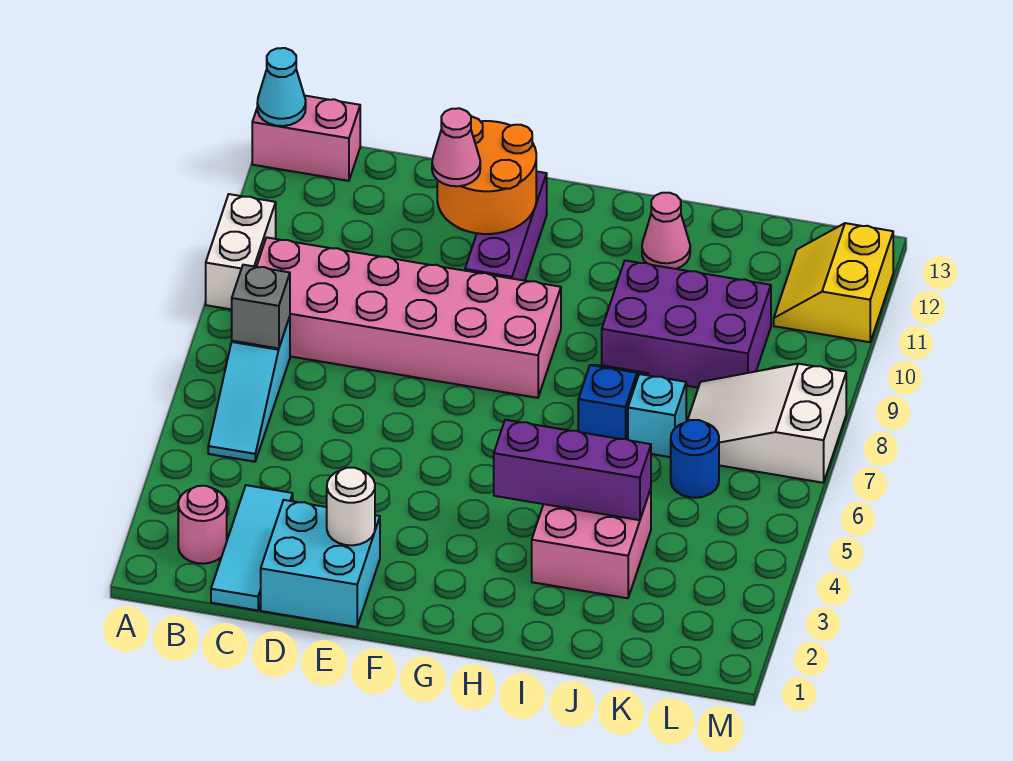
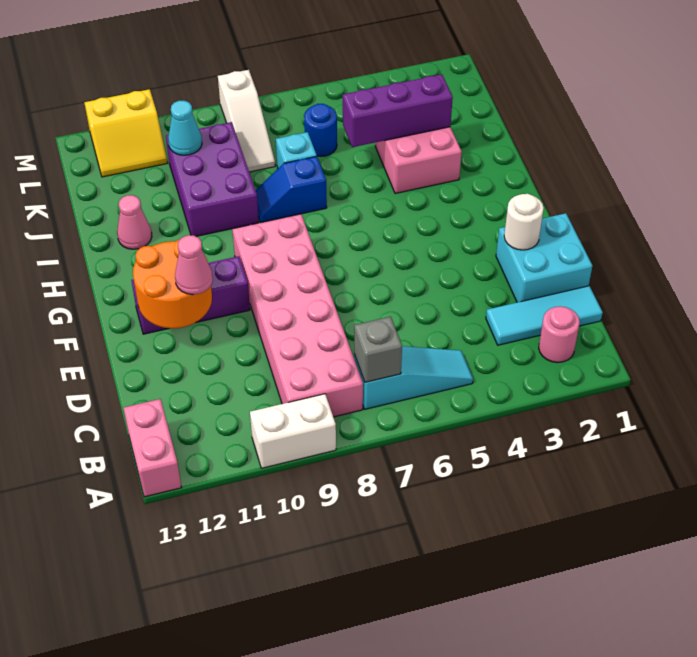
cyan 1x1 cone [257,48,306,126] -> cyan 1x1 cone moved to [168,101,202,155]
purple 1x3 brick [494,420,651,520] -> purple 1x3 brick turned to [343,74,453,147]
white 2x3 slope [687,364,846,483] -> white 1x3 slope [218,70,275,172]

